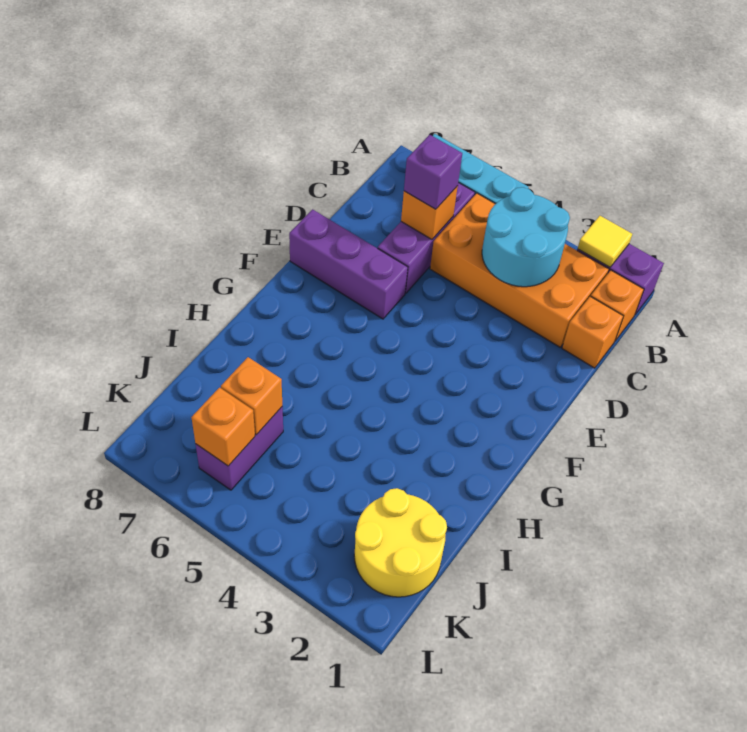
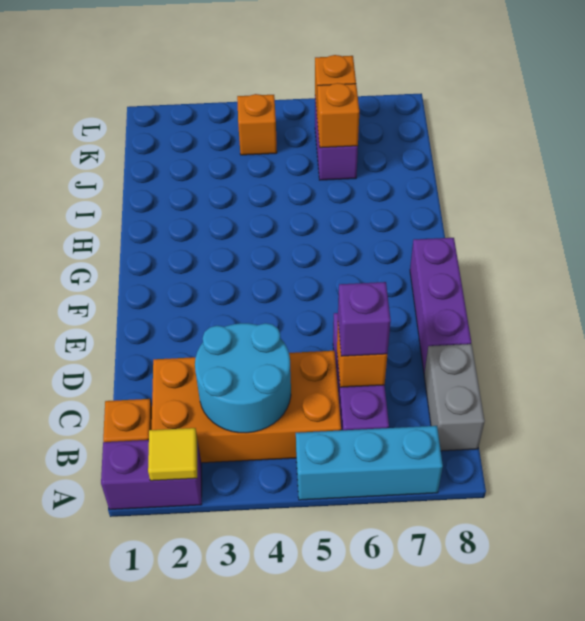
none -> grey 1x2 brick [424,344,485,451]
orange 1x1 brick [562,296,623,368] -> orange 1x1 brick moved to [237,94,277,155]
purple 1x3 brick [289,209,408,319] -> purple 1x3 brick turned to [410,238,471,373]
yellow 2x2 round brick [354,488,447,597] -> none

